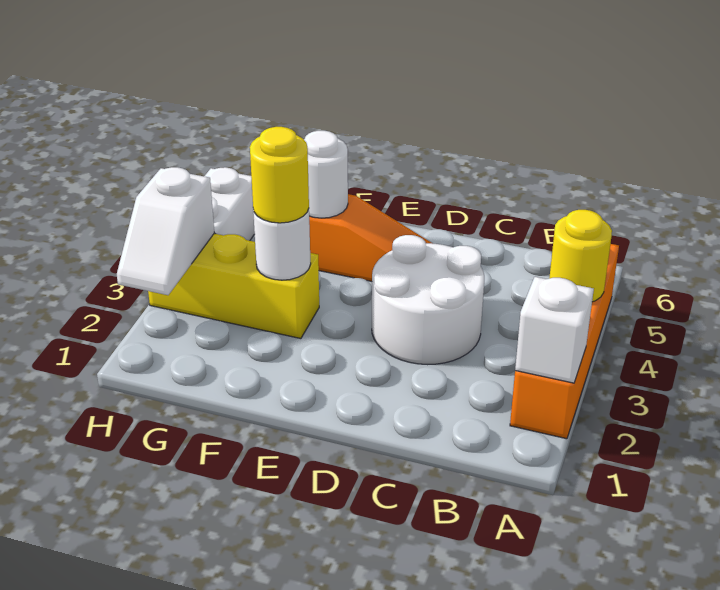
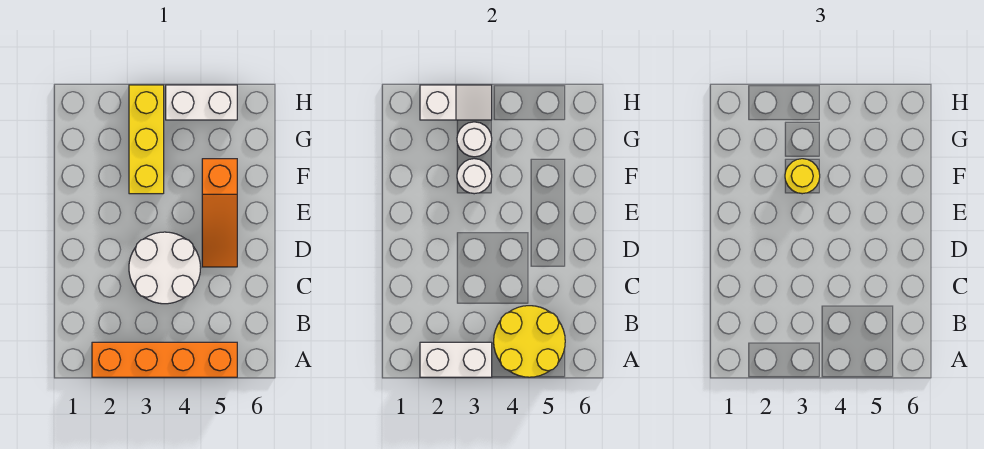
white 1x1 brick [515,277,594,383] -> white 1x2 brick [420,342,492,377]
yellow 1x1 round brick [549,210,612,302] -> yellow 2x2 round brick [494,306,565,377]
white 1x1 round brick [304,131,348,218] -> white 1x1 round brick moved to [457,122,492,157]
white 1x2 slope [117,167,214,295] -> white 1x2 slope turned to [420,85,492,120]

